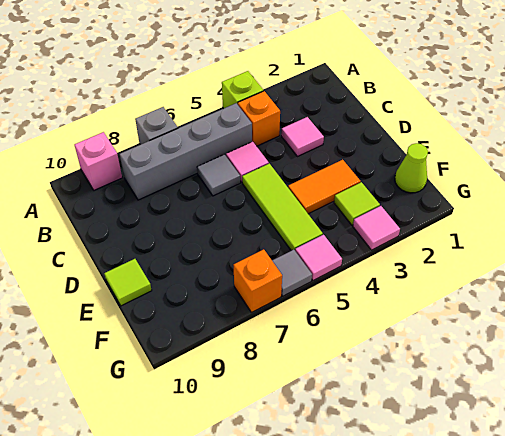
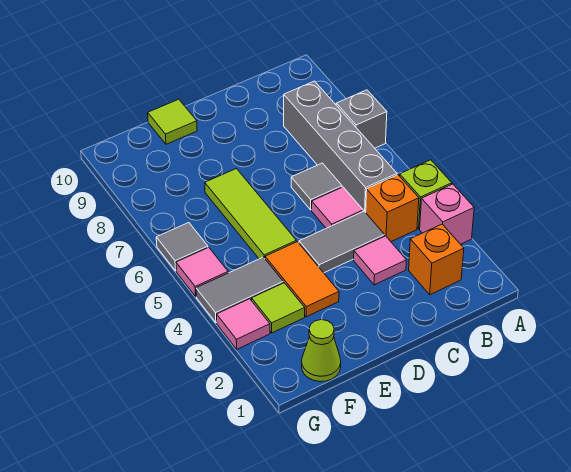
pink 1x1 brick [75,132,122,190] -> pink 1x1 brick moved to [420,184,474,244]
none -> grey 1x2 tile [299,211,385,273]
lime 1x3 tile [242,164,323,251] -> lime 1x3 tile turned to [205,169,296,259]
none -> grey 1x2 tile [196,257,283,323]
orange 1x1 brick [234,249,282,312] -> orange 1x1 brick moved to [409,224,464,295]

